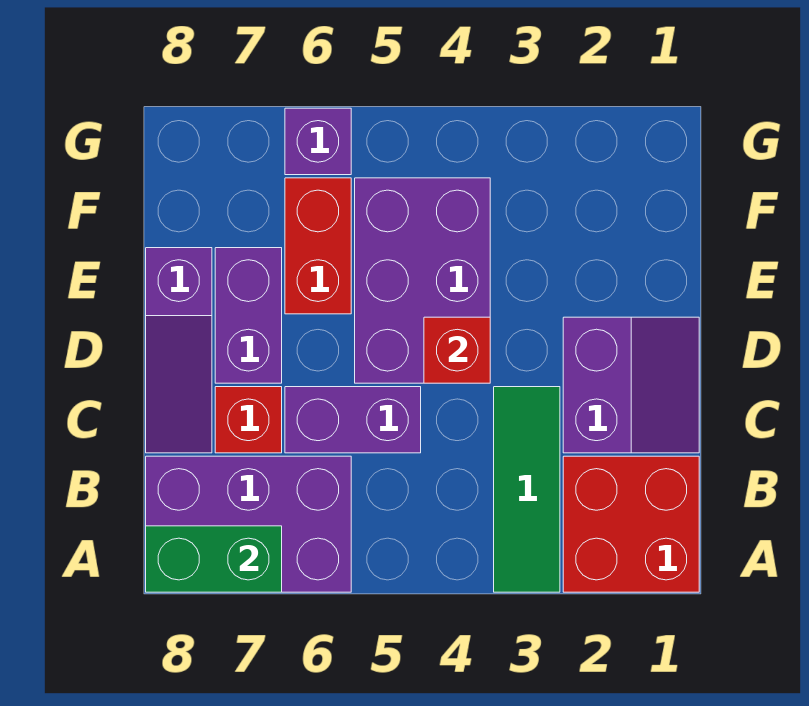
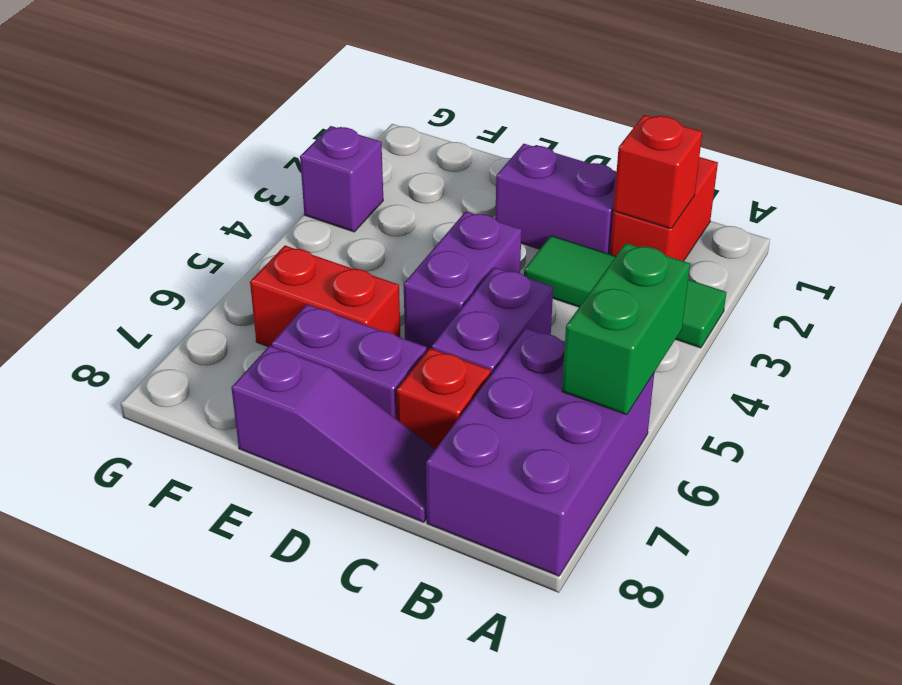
red 2x2 brick [563,456,699,592] -> red 1x2 brick [610,157,718,261]
green 1x2 brick [146,526,282,592] -> green 1x2 brick moved to [562,243,690,415]
purple 2x3 brick [355,178,490,383] -> purple 1x2 brick [404,211,522,351]
red 1x1 brick [424,317,490,383] -> red 1x1 brick moved to [613,115,702,229]
purple 1x1 brick [285,108,351,175] -> purple 1x1 brick moved to [300,126,383,232]

